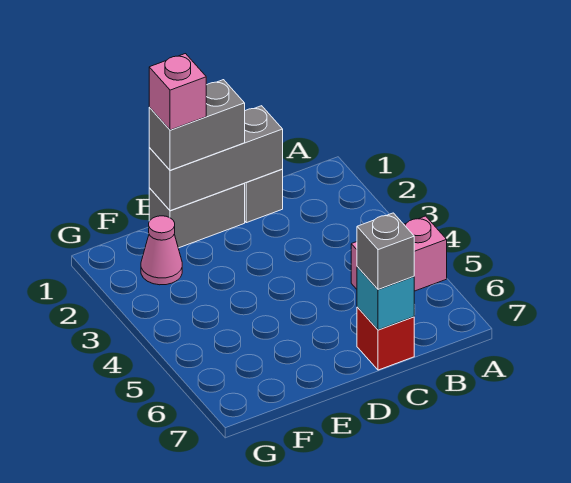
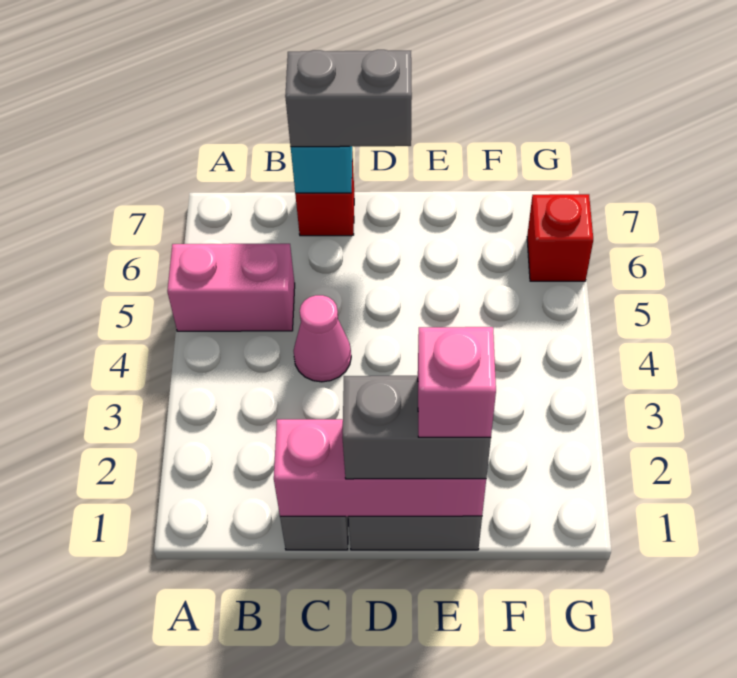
grey 1x3 brick [149,106,283,211] -> pink 1x3 brick [274,419,486,517]
grey 1x1 brick [357,213,414,289] -> grey 1x2 brick [285,50,412,147]
pink 1x1 cone [141,216,182,285] -> pink 1x1 cone moved to [294,295,351,382]
none -> red 1x1 brick [527,194,593,281]

